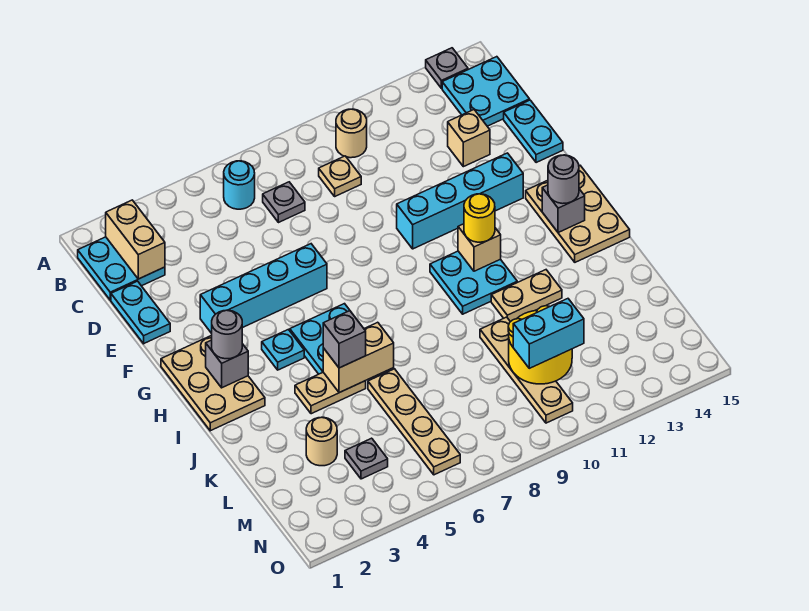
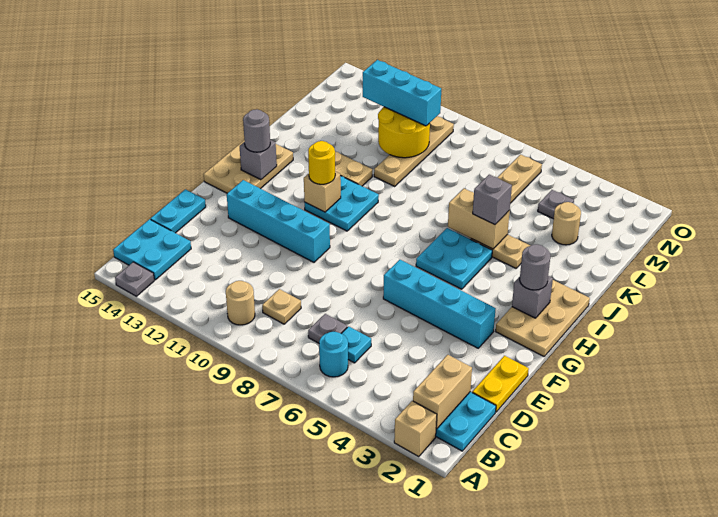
cyan 1x2 plate [111,281,170,344] -> yellow 1x2 plate [472,356,529,412]
tan 1x1 brick [448,110,490,167] -> tan 1x1 brick moved to [394,401,437,456]
cyan 1x1 plate [262,329,304,370] -> cyan 1x1 plate moved to [341,326,371,363]
cyan 1x2 brick [513,299,584,368] -> cyan 1x3 brick [363,60,441,126]

